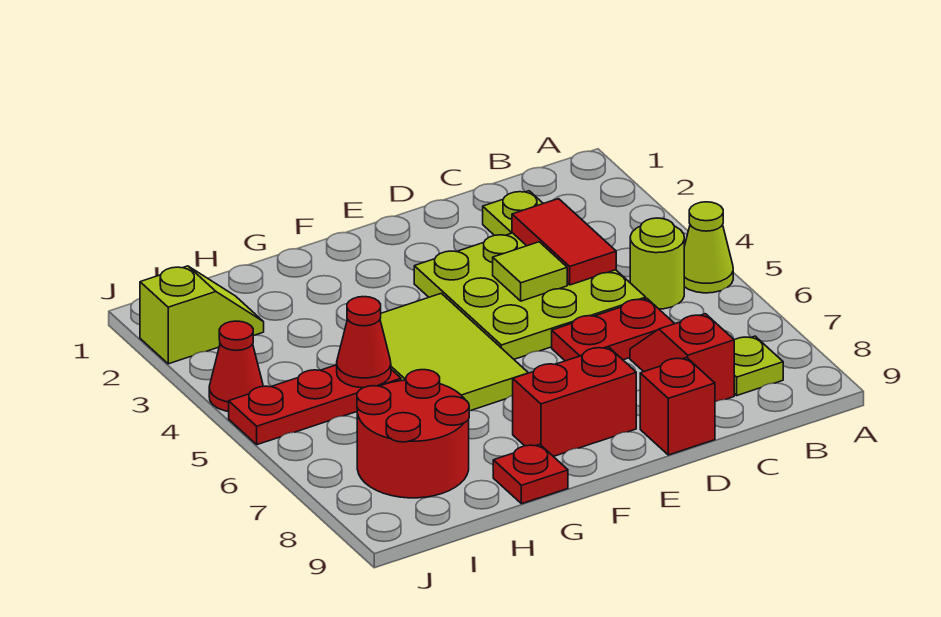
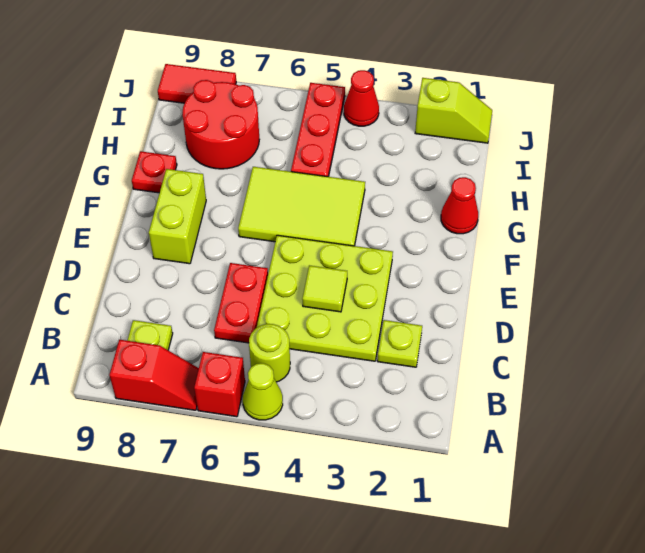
red 1x2 tile [512,199,616,285] -> red 1x2 tile moved to [158,64,236,103]
red 1x2 slope [630,314,734,402] -> red 1x2 slope moved to [110,340,199,410]
red 1x1 brick [640,358,715,455] -> red 1x1 brick moved to [194,352,245,417]
red 1x2 brick [513,347,636,457] -> lime 1x2 brick [149,169,206,264]
red 1x1 cone [337,297,391,388] -> red 1x1 cone moved to [441,177,478,234]
lime 1x2 slope [140,266,264,364] -> lime 1x2 slope turned to [415,78,492,143]

